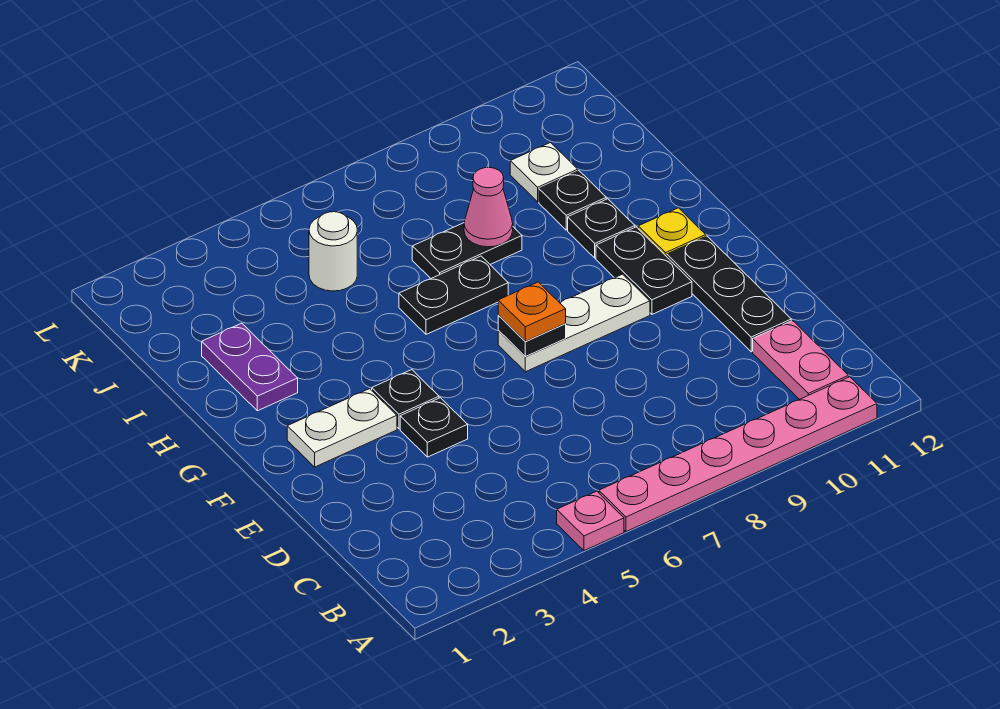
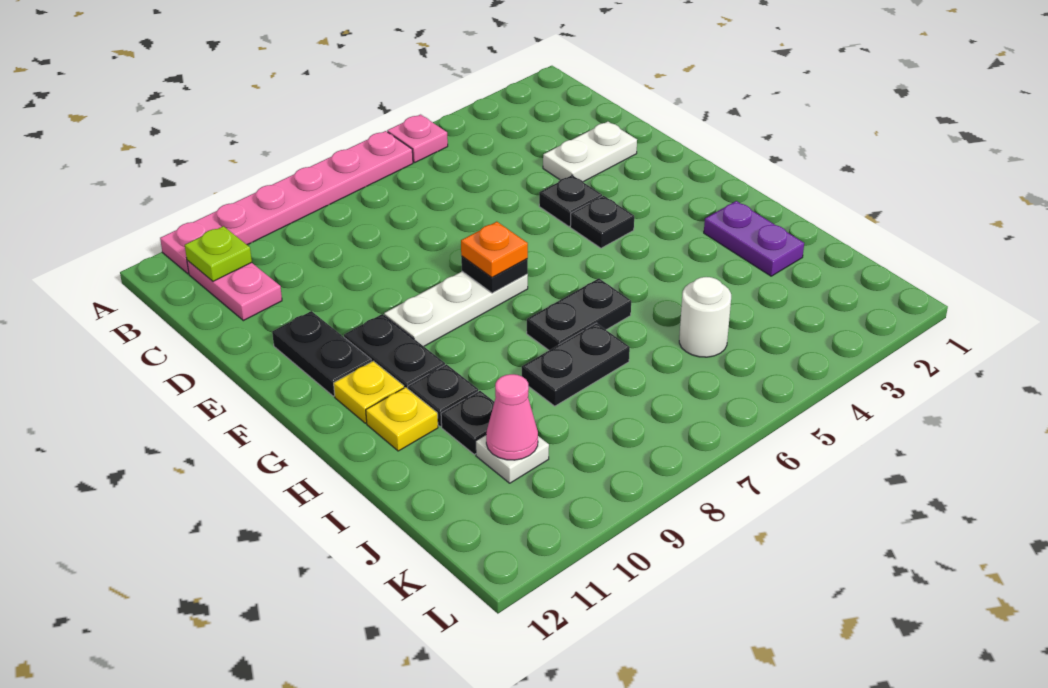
none -> lime 1x1 plate [185,226,252,281]
black 1x3 plate [667,236,791,352] -> black 1x2 plate [272,311,372,396]
white 1x2 plate [287,389,397,467] -> white 1x2 plate moved to [543,122,637,182]
none -> yellow 1x1 plate [366,387,438,451]
pink 1x1 cone [464,168,513,247] -> pink 1x1 cone moved to [486,374,538,460]

